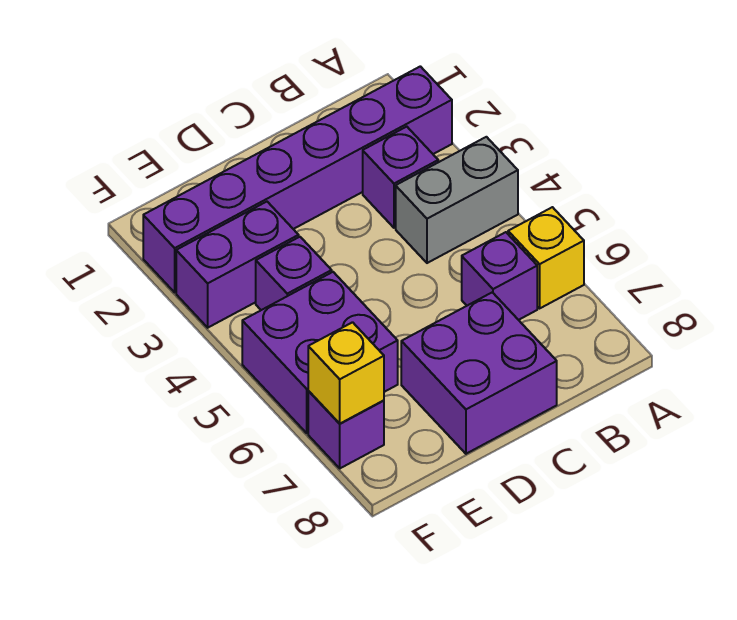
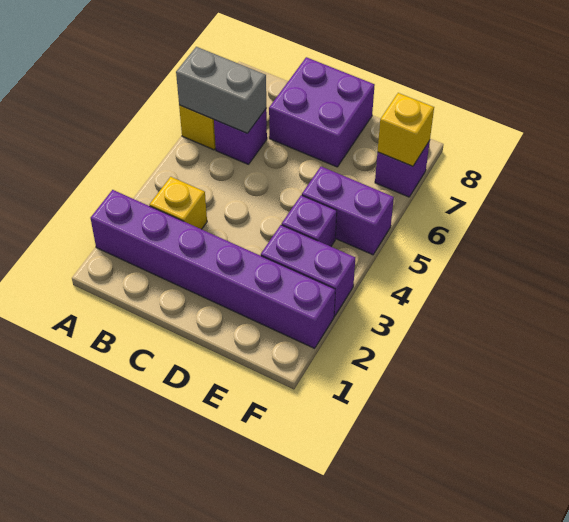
grey 1x2 brick [396,137,518,263] -> grey 1x2 brick moved to [176,47,266,133]
purple 1x1 brick [363,127,438,228] -> yellow 1x1 brick [150,177,207,229]
purple 2x2 brick [242,272,398,433] -> purple 1x2 brick [302,167,394,255]

